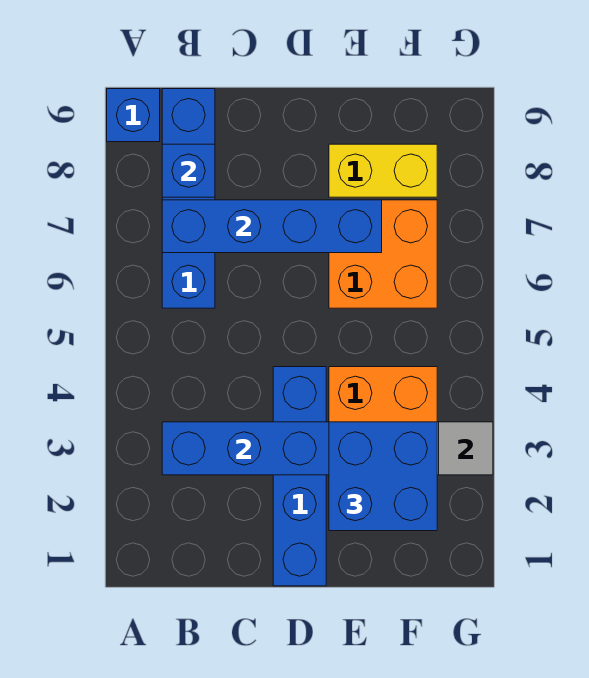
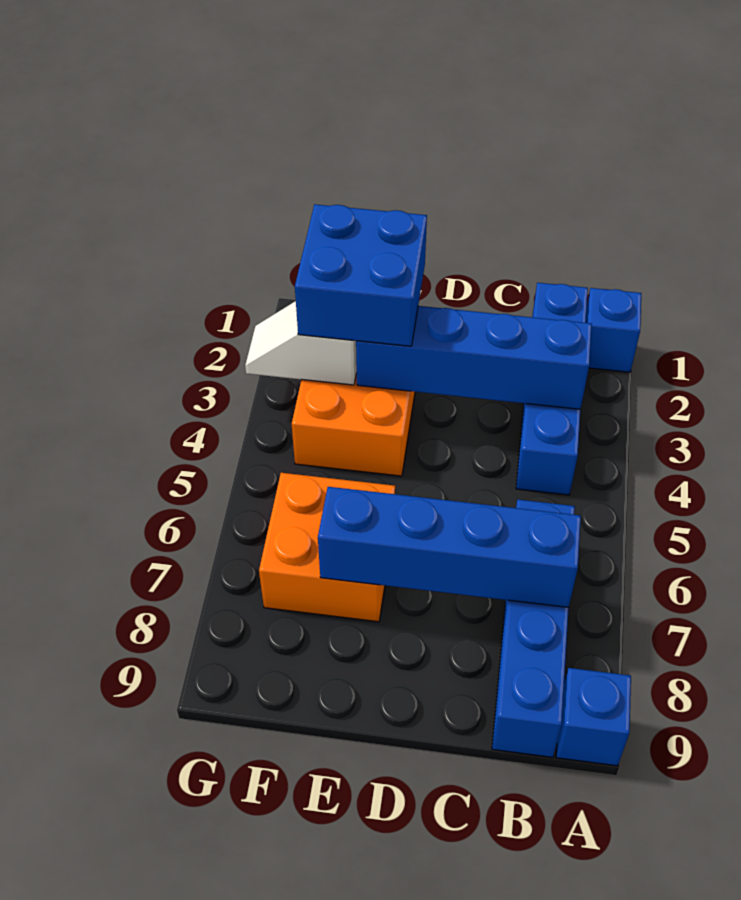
blue 1x1 brick [162,144,215,197] -> blue 1x1 brick moved to [586,288,641,372]
blue 1x4 brick [273,367,326,586] -> blue 1x4 brick moved to [516,283,588,495]
yellow 1x2 brick [329,144,437,197] -> none

